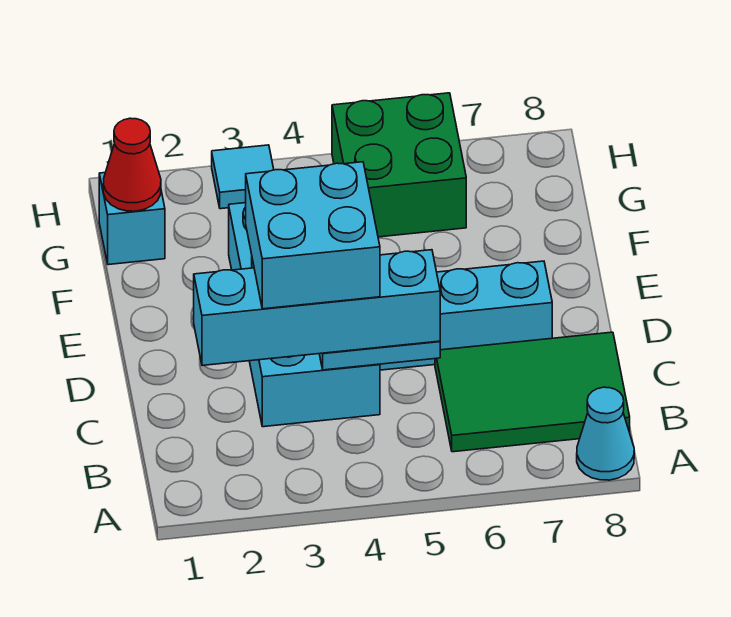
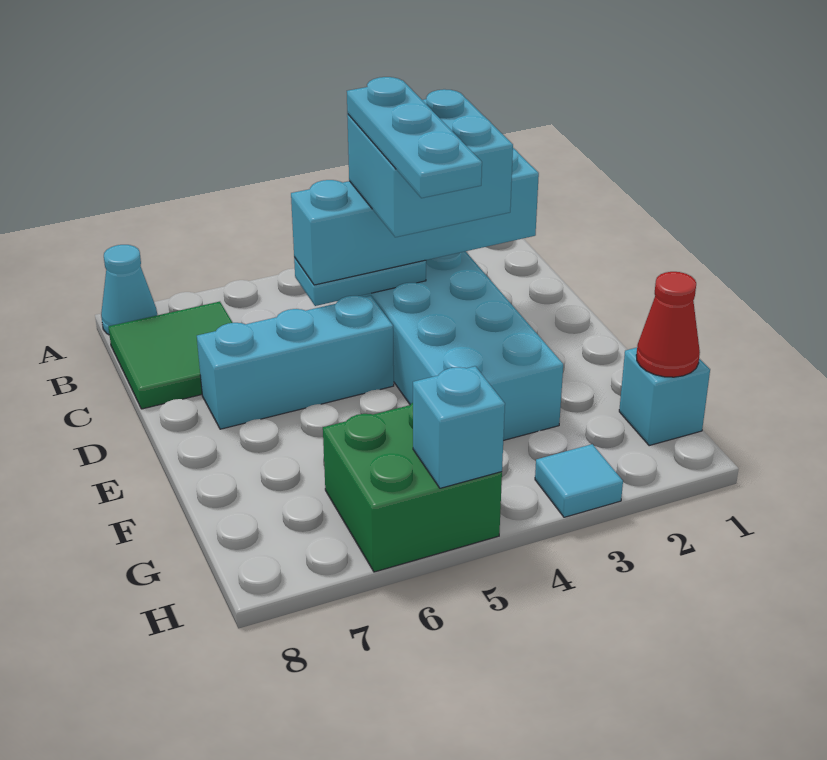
green 2x3 tile [435,332,630,452] -> green 2x2 tile [108,302,233,409]
none -> cyan 1x3 plate [347,77,482,198]
none -> cyan 1x1 brick [413,366,505,488]

